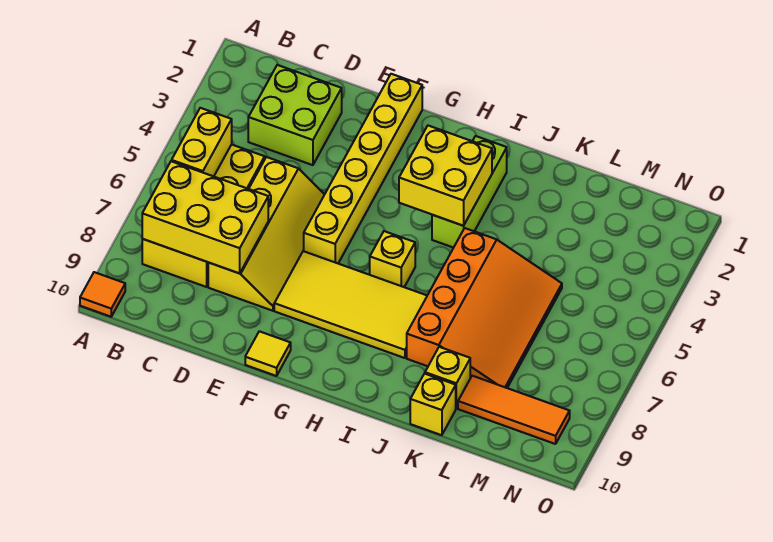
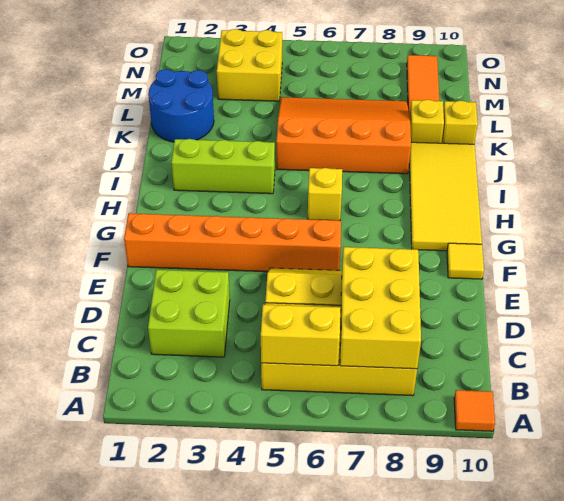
yellow 1x6 brick [304,74,422,263] -> orange 1x6 brick [124,213,341,272]
yellow 2x4 tile [274,251,427,358] -> yellow 2x4 tile moved to [409,142,482,251]
yellow 2x2 brick [399,126,492,226] -> yellow 2x2 brick moved to [217,29,282,101]
none -> blue 2x2 round brick [148,69,214,142]

